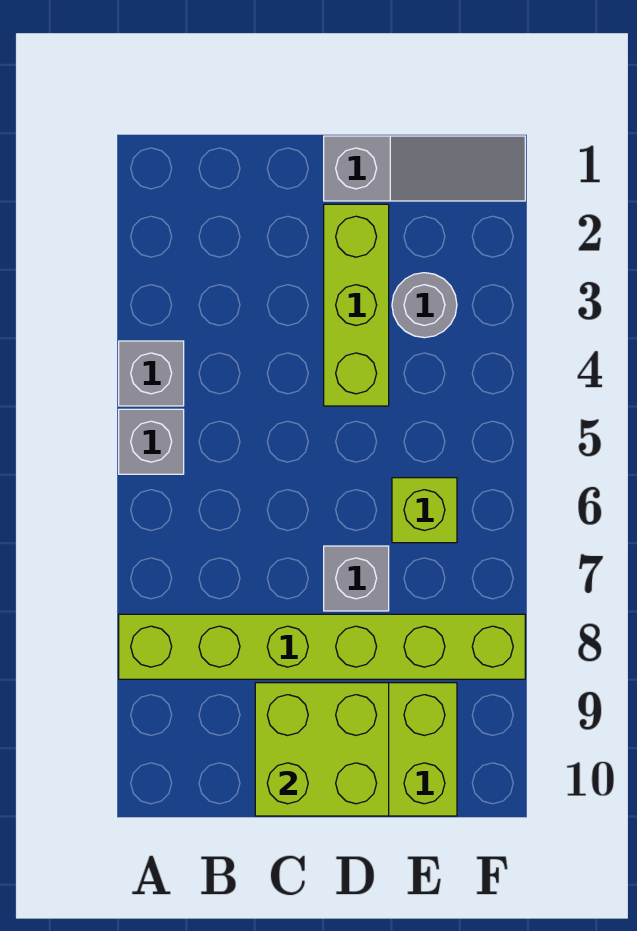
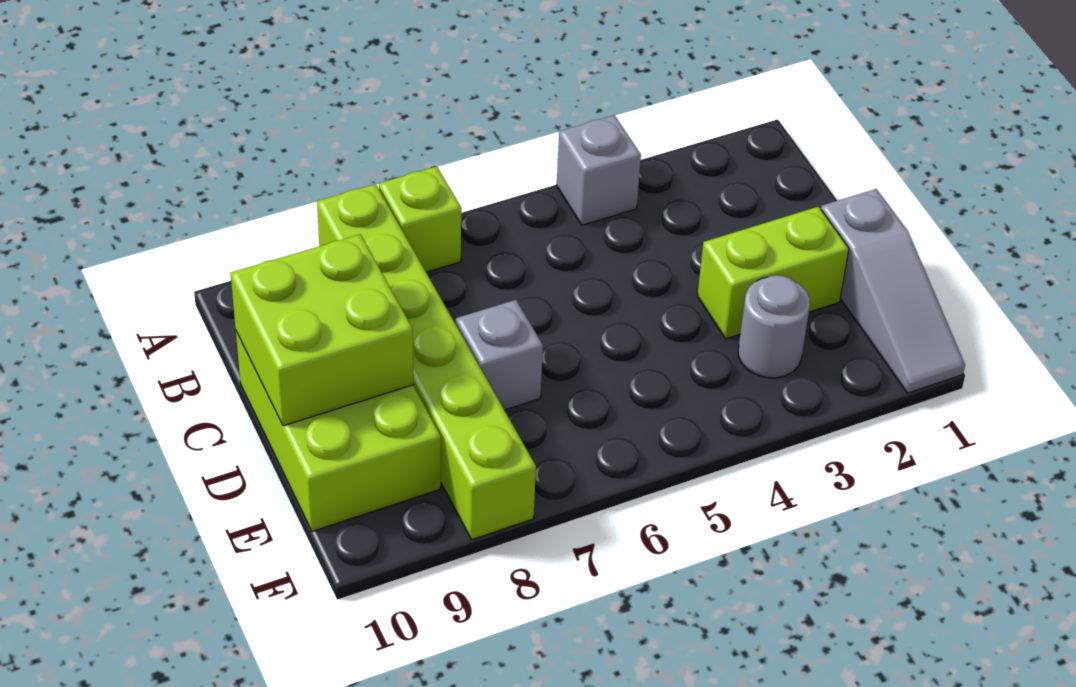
grey 1x1 brick [119,409,184,474] -> none
lime 1x3 brick [324,204,389,406] -> lime 1x2 brick [697,207,849,339]
lime 1x1 brick [392,478,457,543] -> lime 1x1 brick moved to [379,167,461,272]

